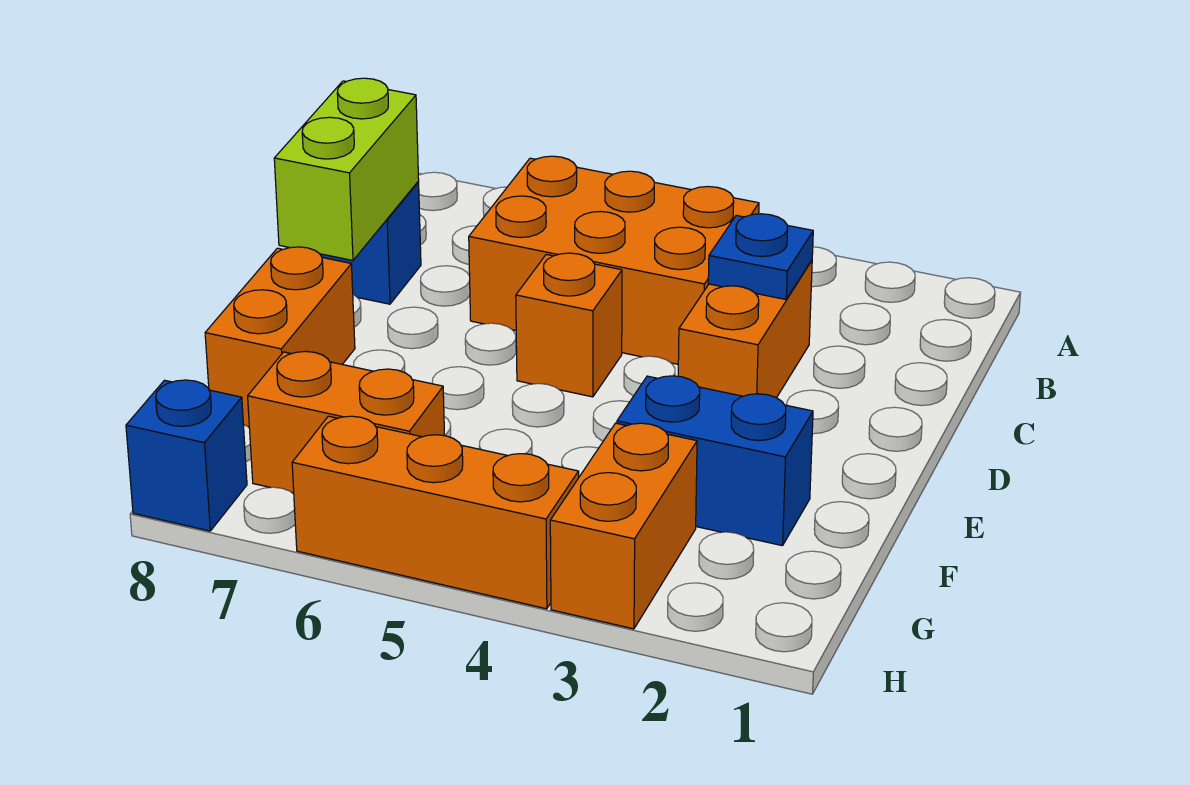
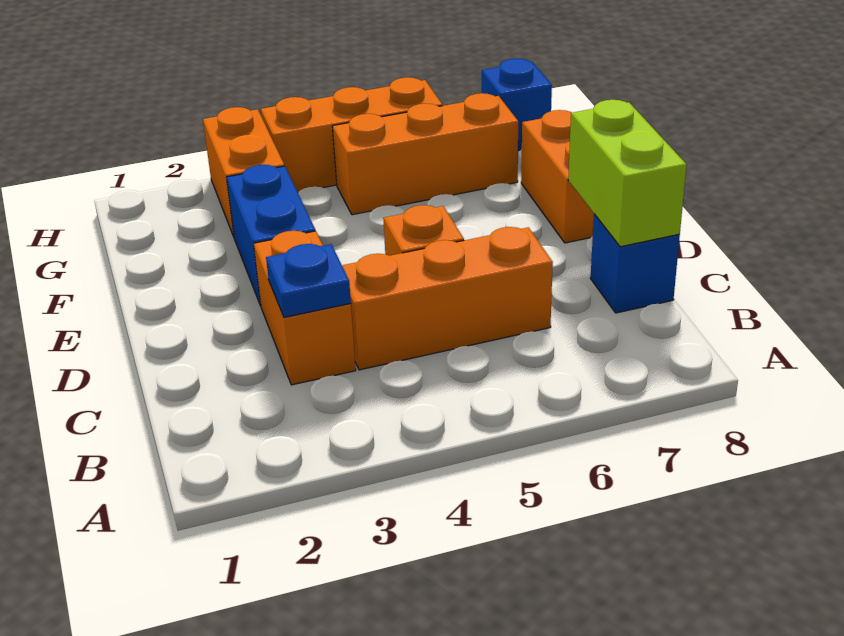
orange 2x3 brick [469,156,759,364] -> orange 1x3 brick [342,227,553,370]
blue 1x2 brick [617,376,813,546] -> blue 1x2 brick turned to [227,165,315,306]
orange 1x2 brick [248,351,445,493] -> orange 1x3 brick [332,93,518,215]

